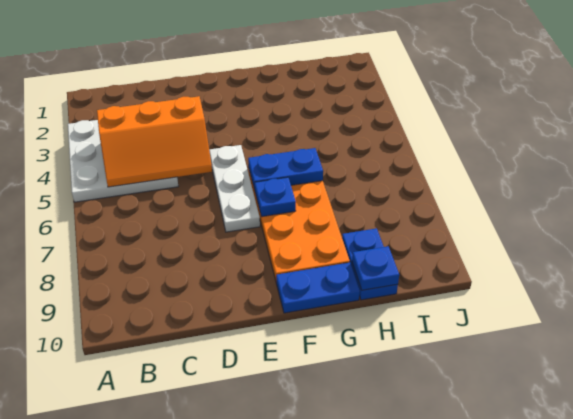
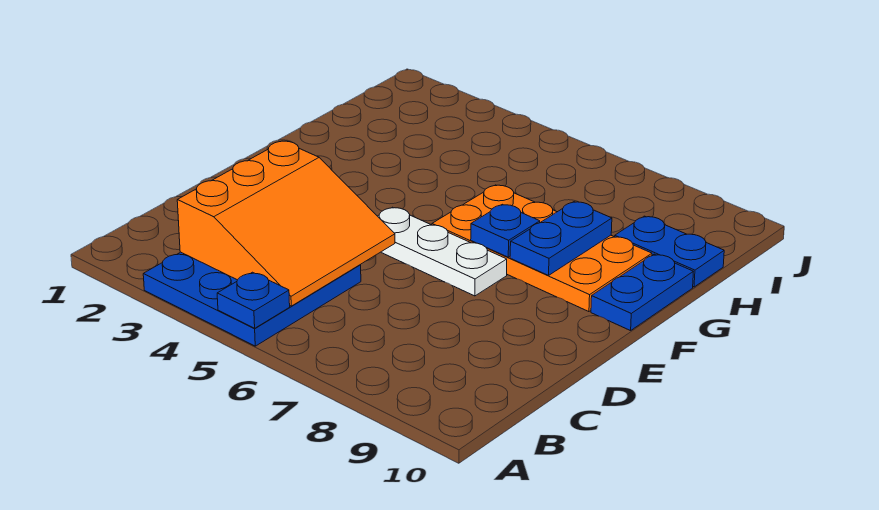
white 3x3 plate [68,120,178,202] -> blue 3x3 plate [143,252,361,346]
orange 2x3 slope [97,96,212,187] -> orange 3x3 slope [177,141,395,306]
blue 1x2 plate [248,148,323,190] -> blue 1x2 plate moved to [510,202,612,275]
blue 1x1 plate [352,246,399,290] -> blue 1x1 plate moved to [217,272,290,328]

